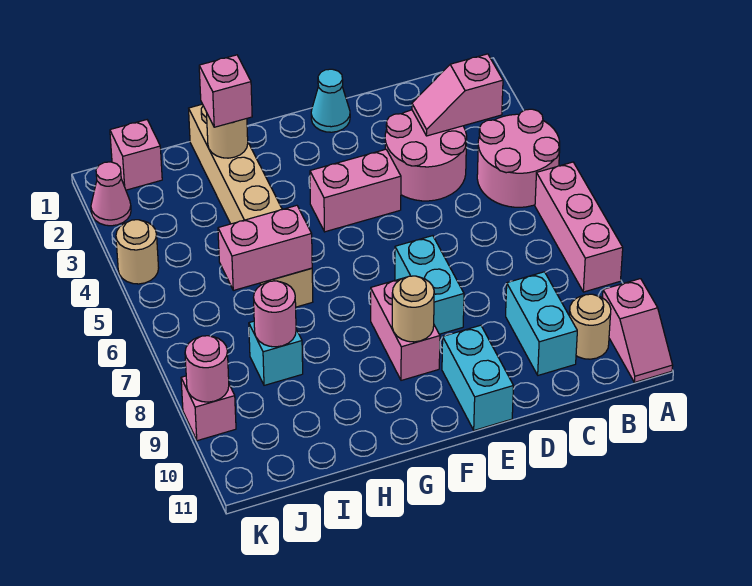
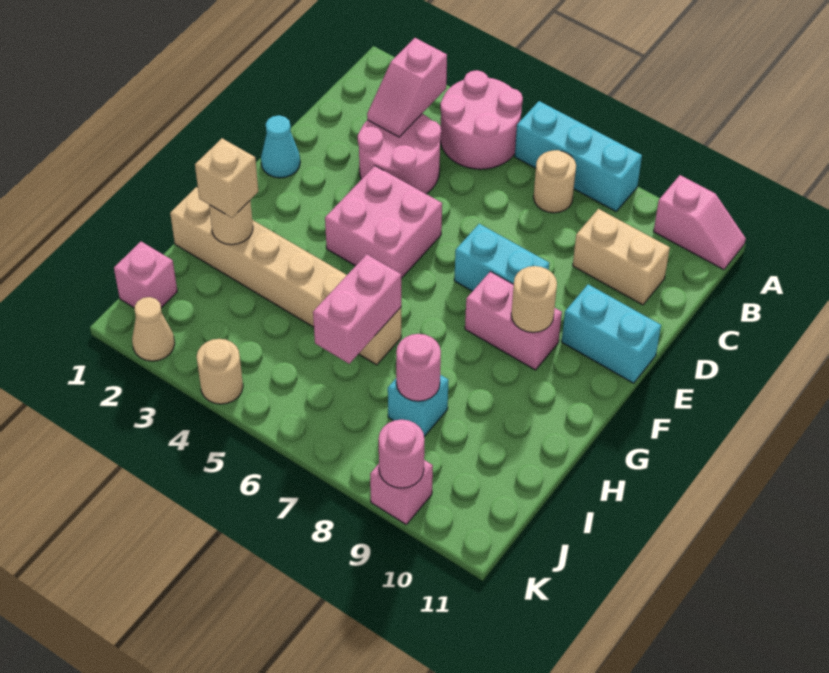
pink 1x3 brick [535,162,623,292] -> cyan 1x3 brick [515,101,642,211]
tan 1x1 round brick [569,294,611,359] -> tan 1x1 round brick moved to [533,150,576,213]
cyan 1x2 brick [506,272,577,375] -> tan 1x2 brick [573,209,670,305]
pink 1x2 brick [310,149,401,232] -> pink 2x2 brick [325,166,442,278]
pink 1x1 brick [199,55,252,127] -> tan 1x1 brick [195,138,258,218]
pink 1x1 cone [91,162,131,226] -> tan 1x1 cone [132,297,175,361]

